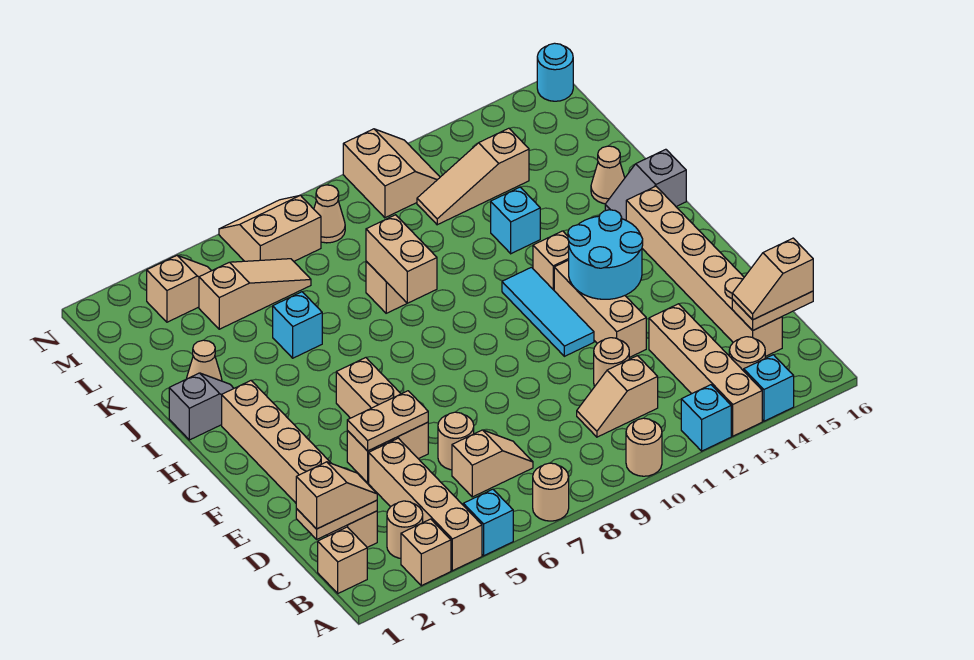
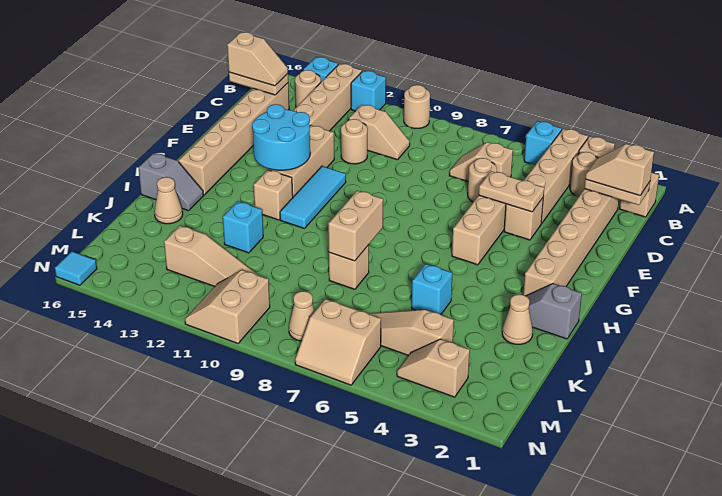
tan 1x1 round brick [533,463,569,521] -> none
cyan 1x1 round brick [537,43,573,101] -> cyan 1x1 tile [55,251,97,285]

